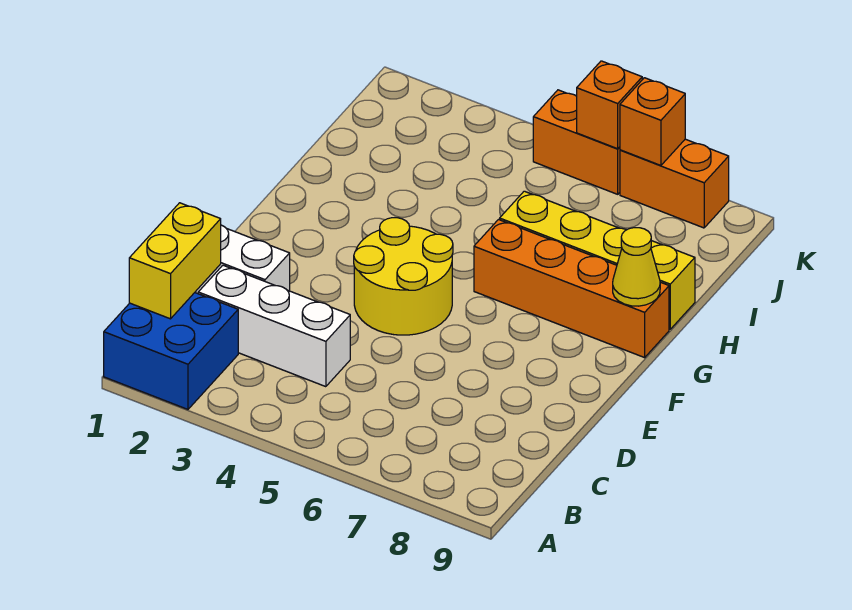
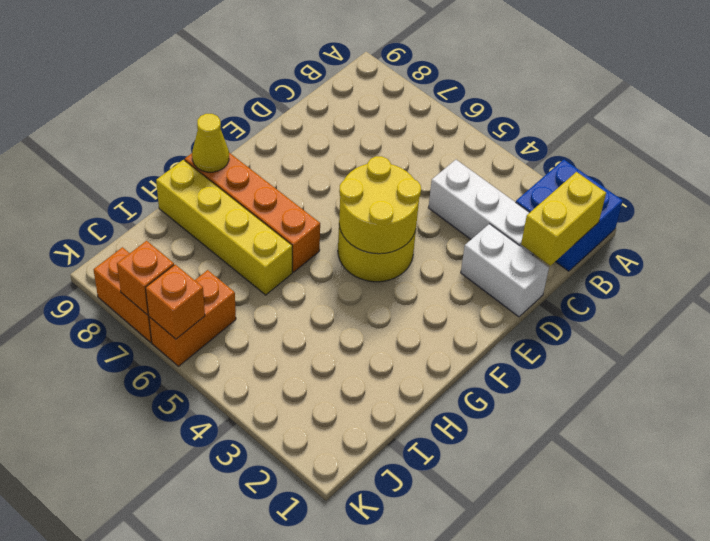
none -> yellow 2x2 round brick [339,156,421,254]
orange 1x2 brick [533,90,620,194] -> orange 1x2 brick turned to [149,270,236,366]

